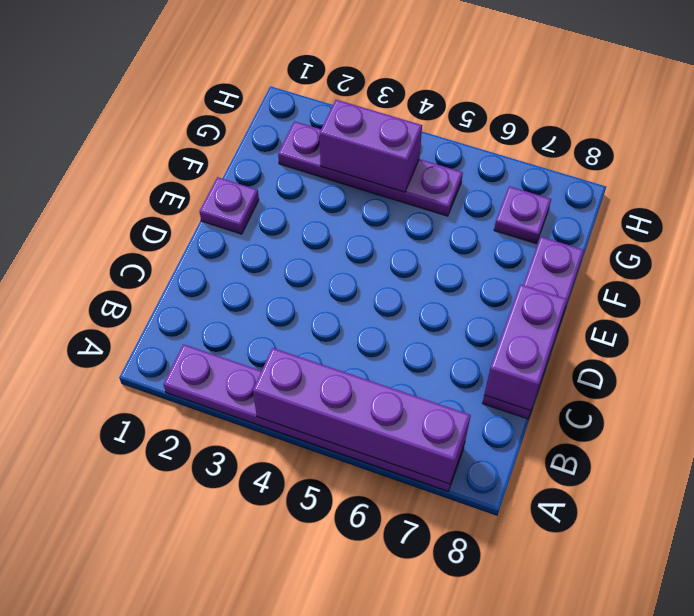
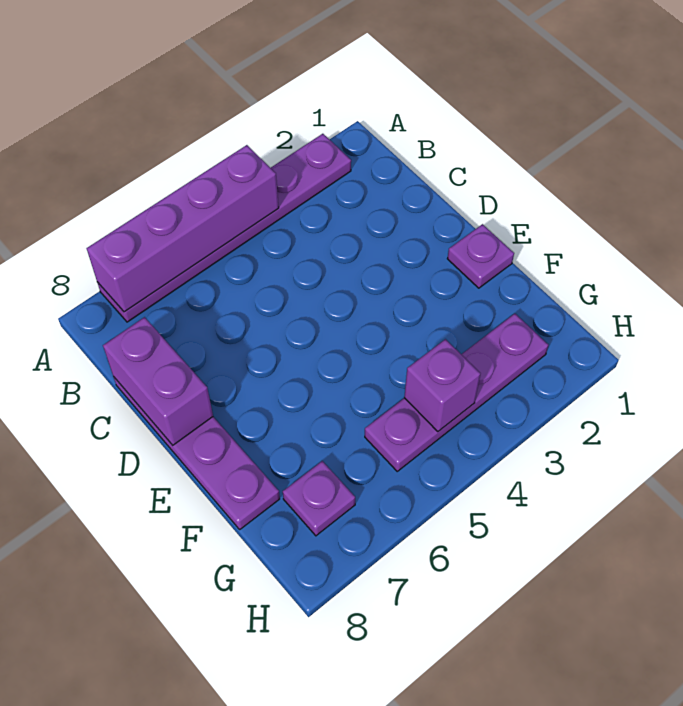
purple 1x2 brick [320,100,422,192] -> purple 1x1 brick [404,339,480,432]

